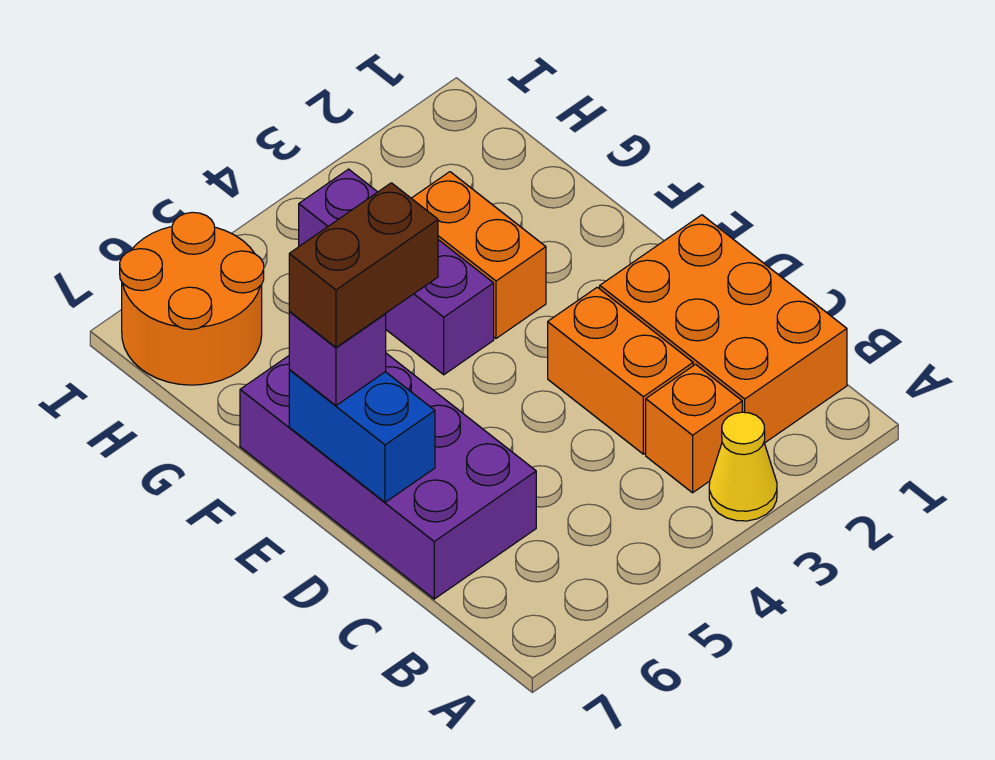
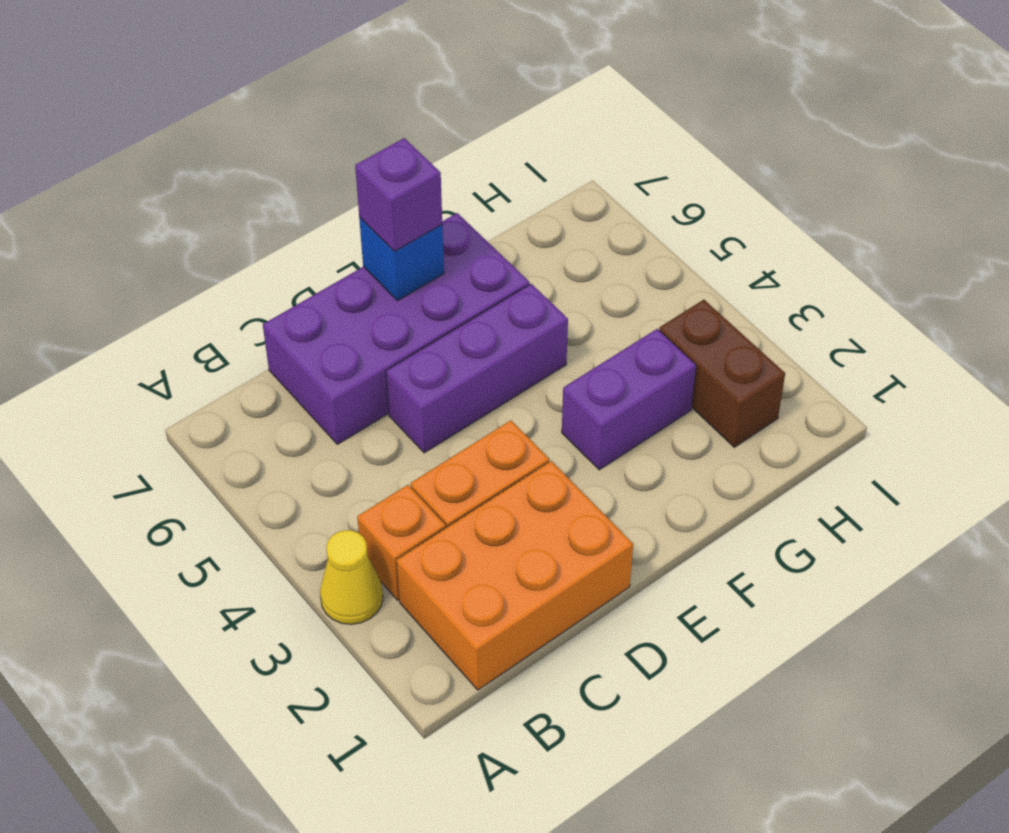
blue 1x2 brick [289,370,435,502] -> blue 1x1 brick [359,217,444,301]
brown 1x2 brick [289,183,438,347] -> brown 1x2 brick moved to [659,300,785,447]
orange 1x2 brick [411,172,546,338] -> purple 1x2 brick [562,329,696,470]
purple 1x3 brick [299,169,494,375] -> purple 1x3 brick moved to [386,284,568,453]
orange 2x2 round brick [120,212,264,385] -> none

